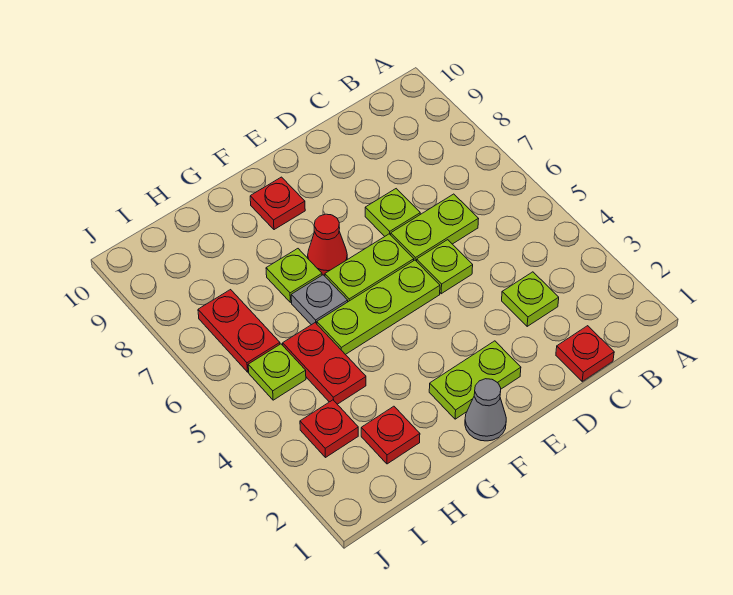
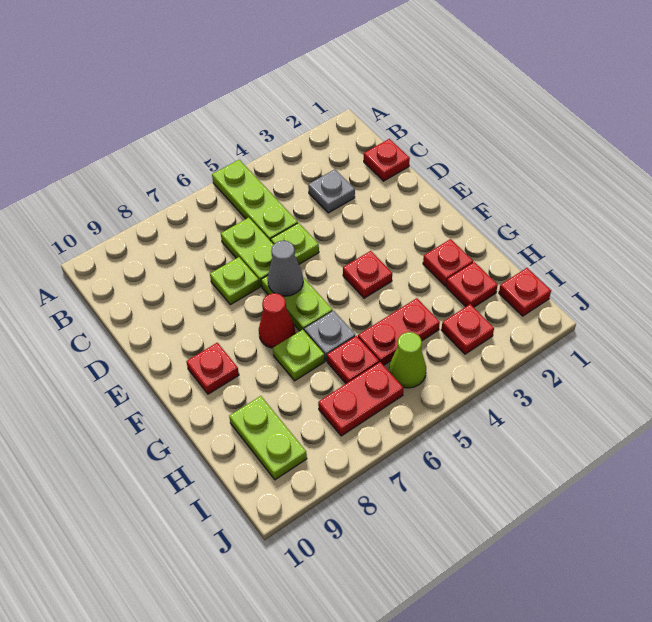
lime 1x1 plate [502,272,559,327] -> grey 1x1 plate [308,169,355,213]
lime 1x2 plate [429,341,521,419] -> lime 1x2 plate moved to [229,396,307,480]
lime 1x3 plate [317,260,440,355] -> lime 1x3 plate moved to [212,160,298,241]
grey 1x1 cone [465,379,506,441] -> grey 1x1 cone moved to [268,241,303,296]
none -> red 1x1 plate [343,251,392,298]
none -> red 1x1 plate [423,239,473,286]
none -> red 1x1 plate [327,336,379,384]
none -> red 1x1 plate [499,268,551,316]
lime 1x1 plate [248,344,306,400] -> lime 1x1 cone [389,332,426,388]

